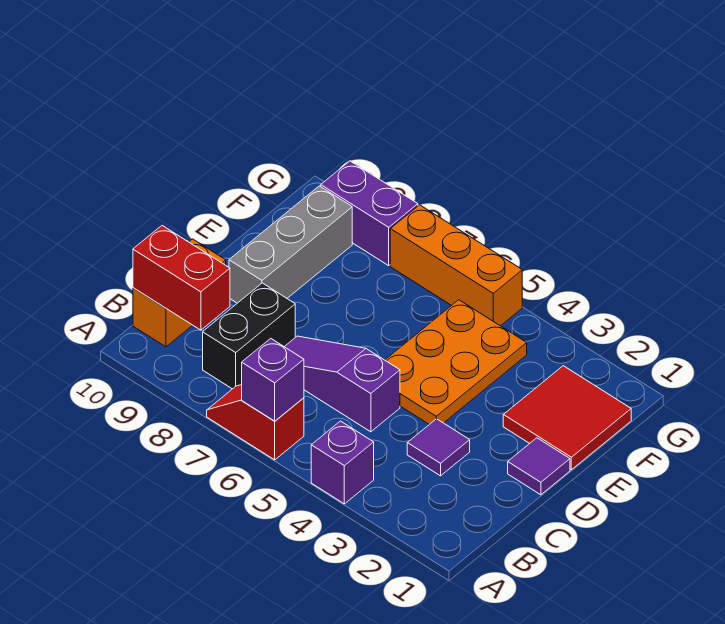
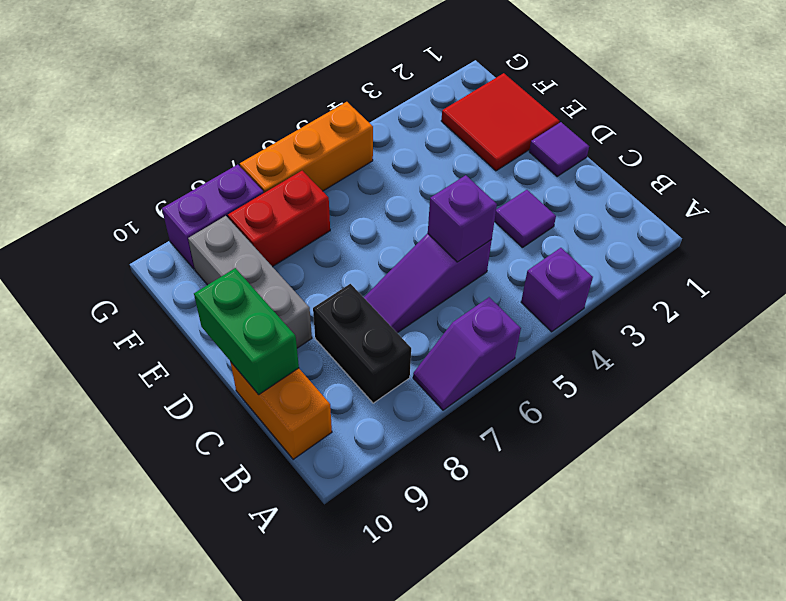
red 1x2 slope [207,385,304,460] -> purple 1x2 slope [413,297,521,410]
purple 1x1 brick [242,338,304,421] -> purple 1x1 brick moved to [428,175,497,262]
red 1x2 brick [133,226,230,330] -> red 1x2 brick moved to [228,171,330,267]
none -> green 1x2 brick [194,268,299,395]
orange 2x3 plate [385,300,527,424] -> none

